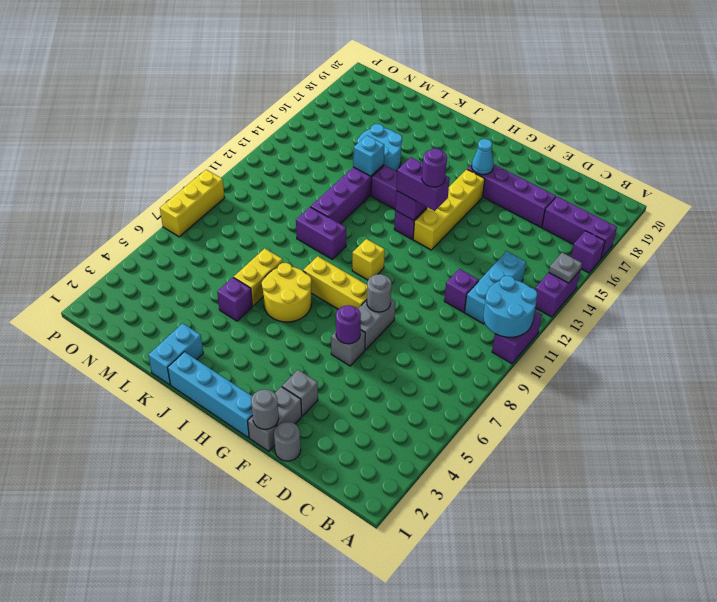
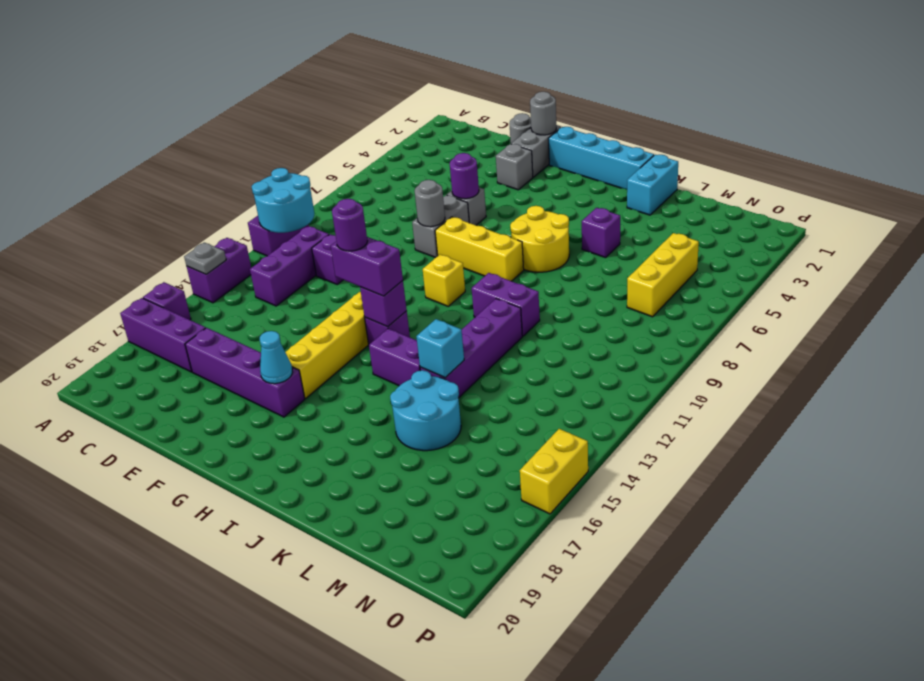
cyan 1x3 brick [464,251,526,324] -> purple 1x3 brick [250,226,329,306]
yellow 1x2 brick [234,248,283,306] -> yellow 1x2 brick moved to [520,429,588,514]
yellow 1x3 brick [160,170,225,237] -> yellow 1x3 brick moved to [627,233,699,317]

